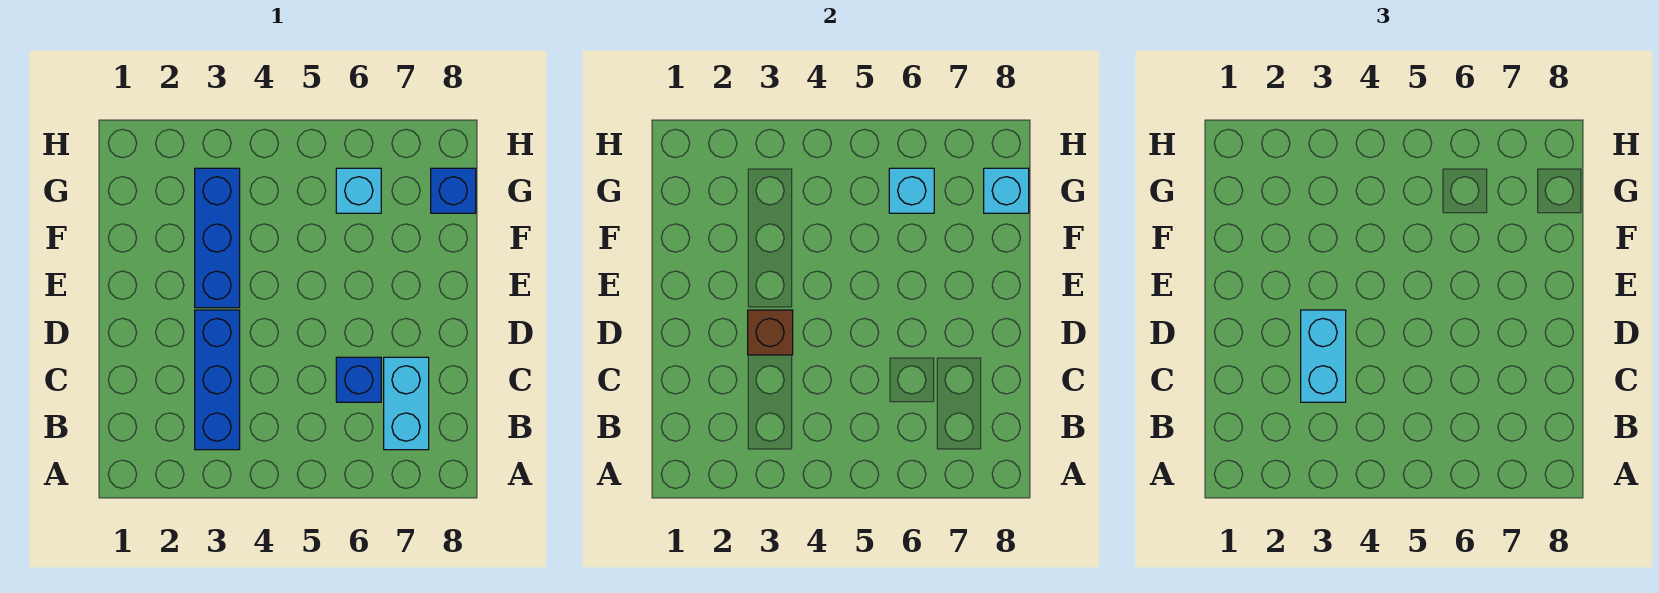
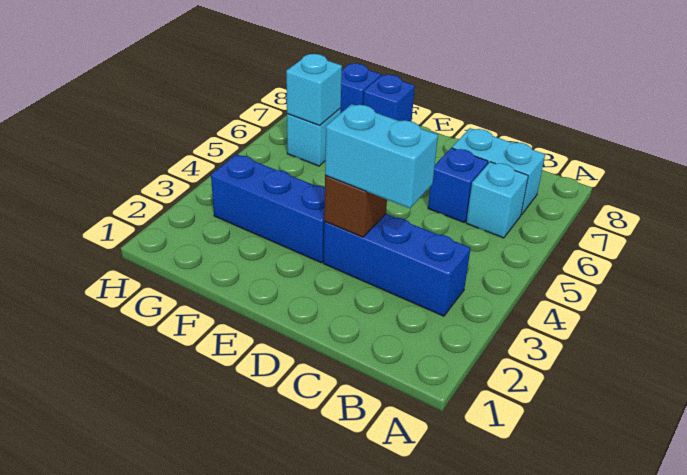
none -> blue 1x1 brick [363,75,415,121]
cyan 1x1 brick [984,168,1029,213] -> cyan 1x1 brick moved to [466,162,528,238]

